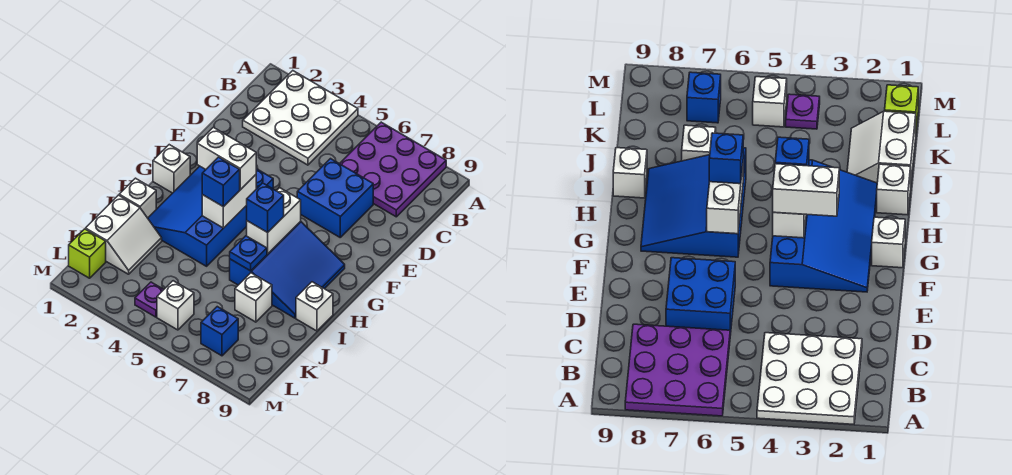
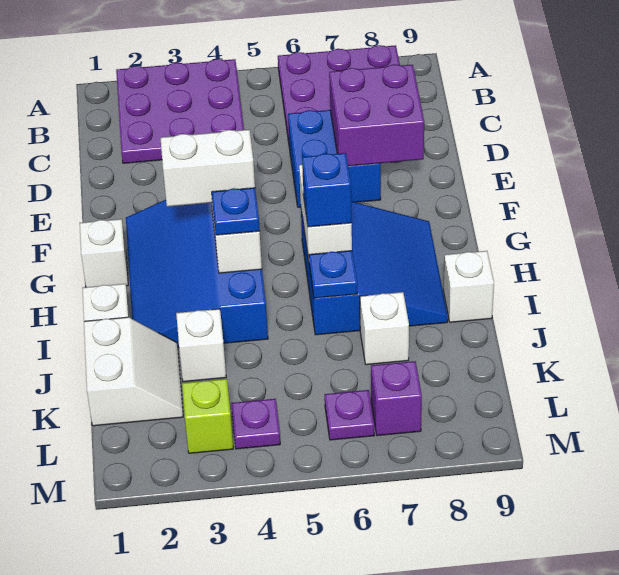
white 3x3 plate [243,71,358,165] -> purple 3x3 plate [116,59,244,163]
none -> purple 2x2 brick [329,64,424,166]
blue 1x1 brick [202,157,240,207] -> blue 1x1 plate [212,188,260,235]
lime 1x1 brick [69,229,106,278] -> lime 1x1 brick moved to [182,379,233,453]
white 1x1 brick [157,281,194,330] -> white 1x1 brick moved to [176,309,226,382]
none -> purple 1x1 plate [325,390,374,440]
blue 1x1 brick [201,307,238,356] -> purple 1x1 brick [371,361,422,436]

